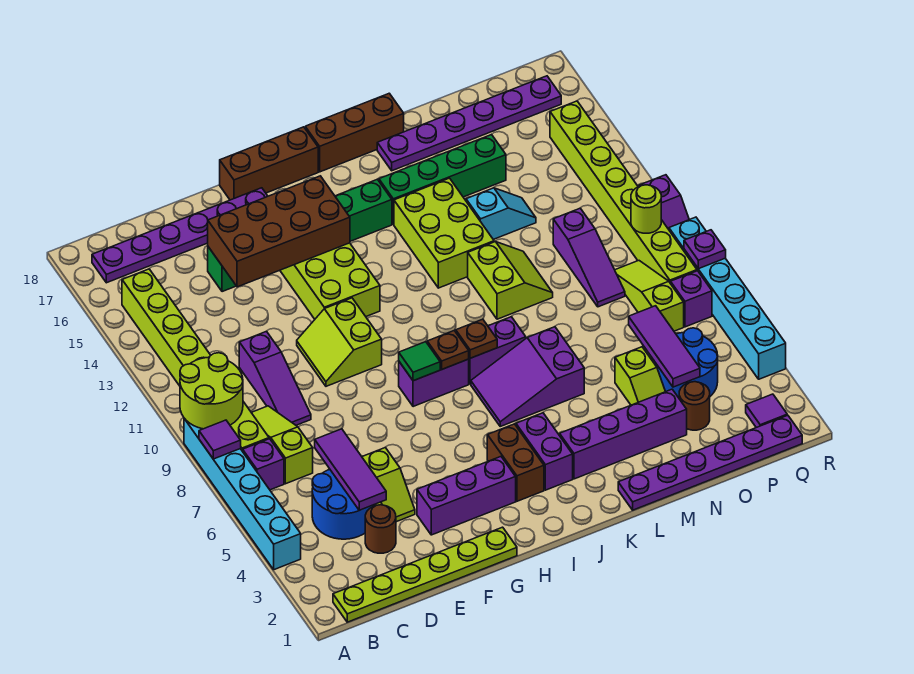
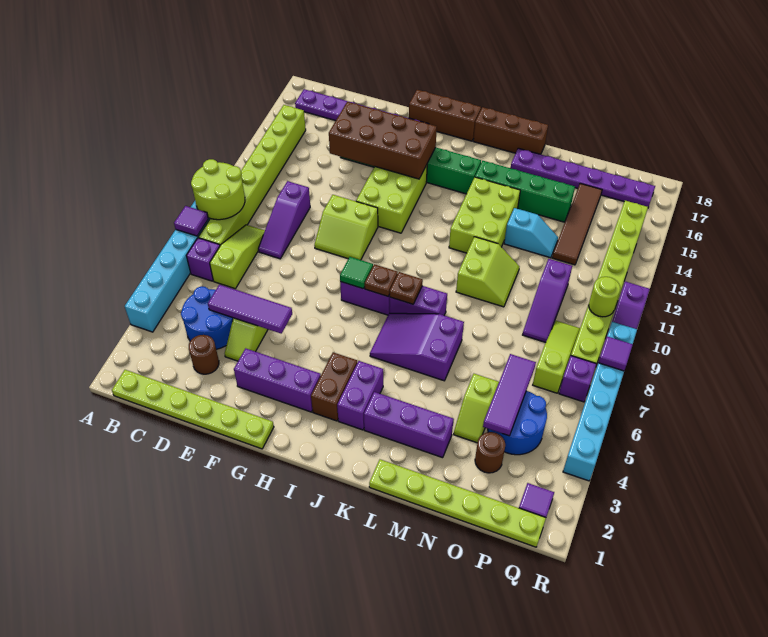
purple 1x3 tile [315,429,386,510] -> purple 1x3 tile turned to [208,285,292,334]
lime 2x2 slope [297,298,382,386] -> lime 2x2 slope turned to [314,195,378,260]
purple 1x4 brick [560,389,687,479] -> purple 1x3 brick [364,392,454,458]
purple 1x6 plate [618,415,802,510] -> lime 1x6 plate [369,459,546,547]
none -> brown 1x4 tile [552,183,602,265]
purple 1x1 plate [684,230,726,269] -> purple 1x1 tile [598,336,633,371]

